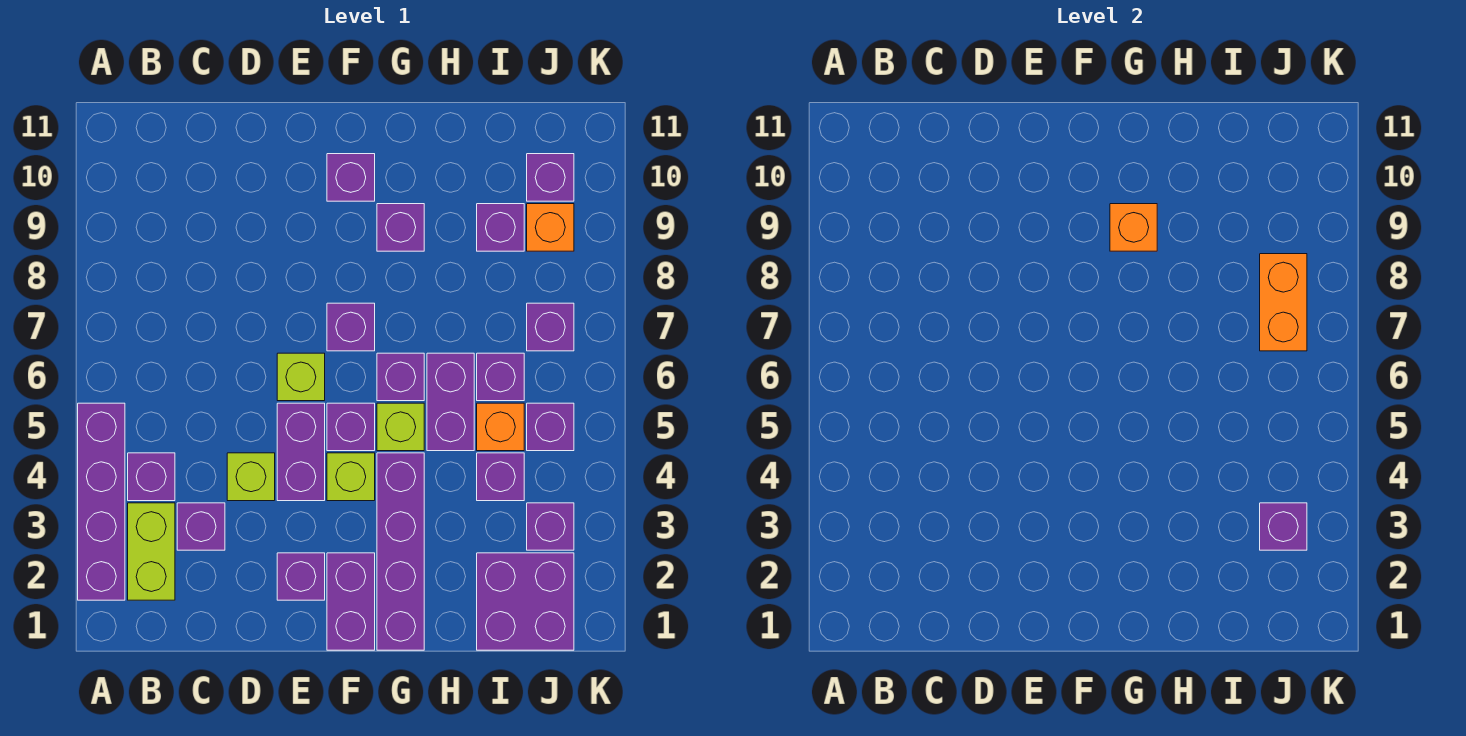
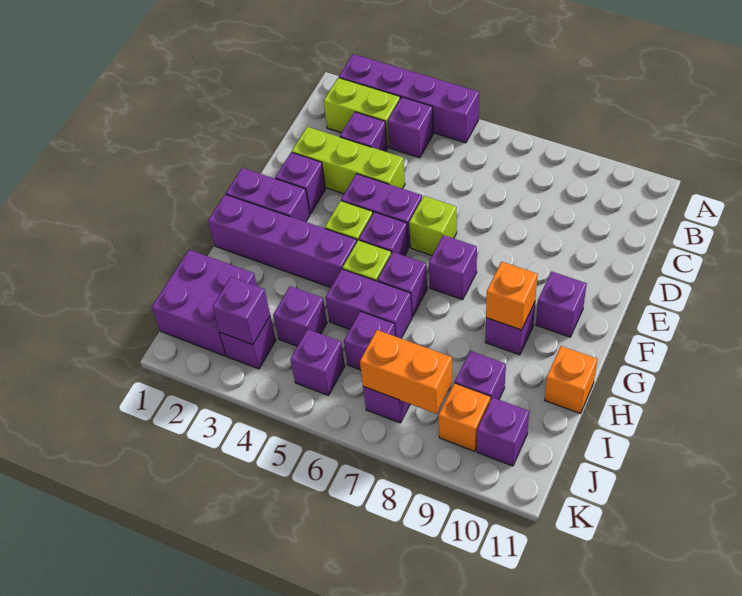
lime 1x1 brick [227,453,275,501] -> lime 1x3 brick [292,127,405,194]
orange 1x1 brick [477,403,524,451] -> orange 1x1 brick moved to [545,346,597,413]

